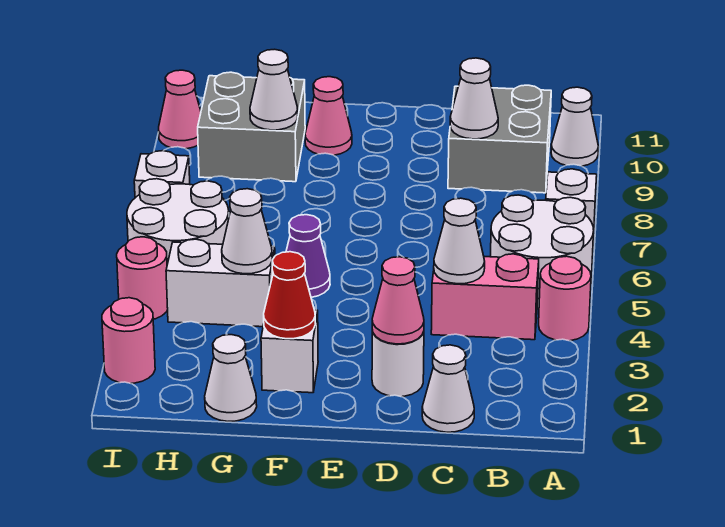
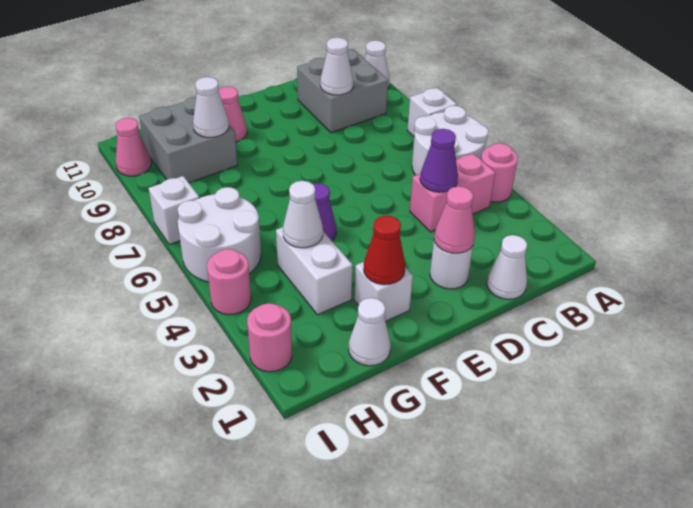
white 1x1 cone [434,198,485,284] -> purple 1x1 cone [420,129,458,192]
white 1x2 brick [166,239,275,327] -> white 1x2 brick turned to [276,227,353,315]

